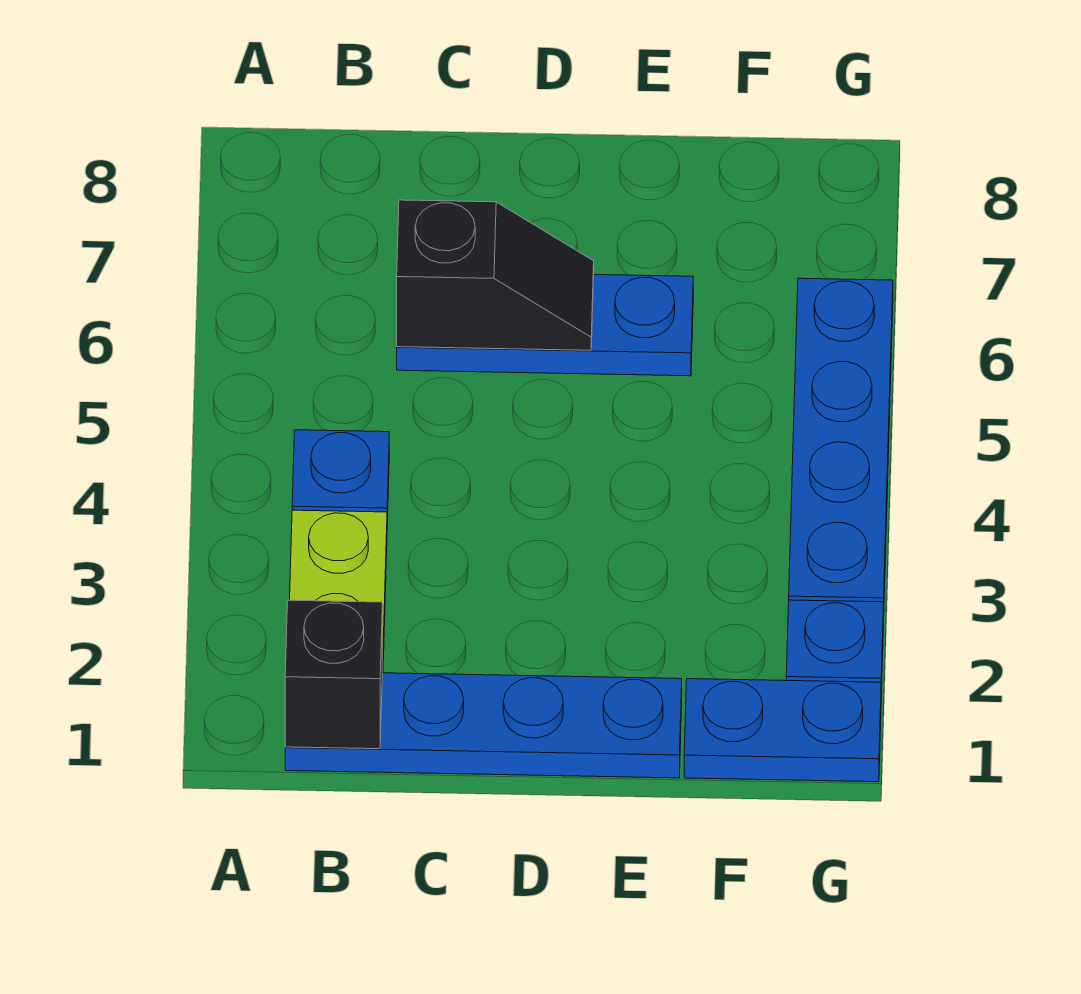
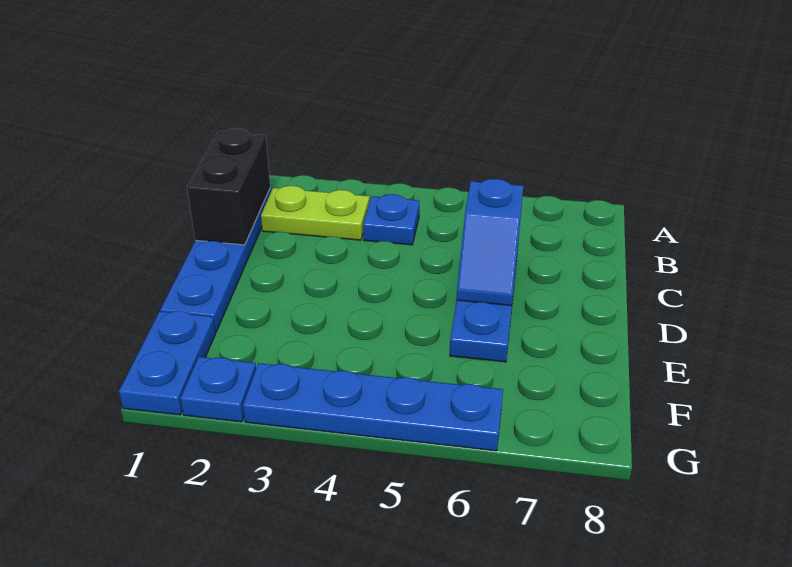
black 1x1 brick [285,600,382,749] -> black 1x2 brick [187,129,270,245]
black 1x2 slope [397,200,594,350] -> blue 1x2 slope [457,179,523,306]

